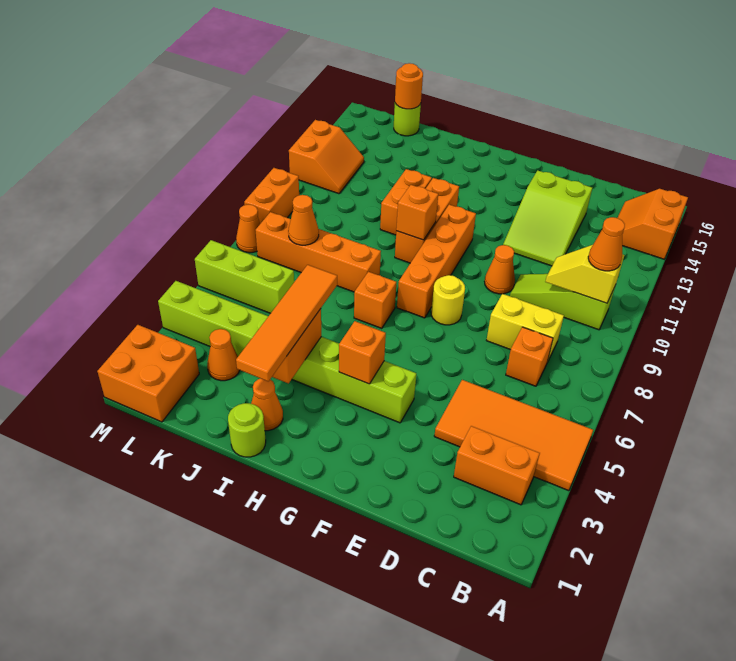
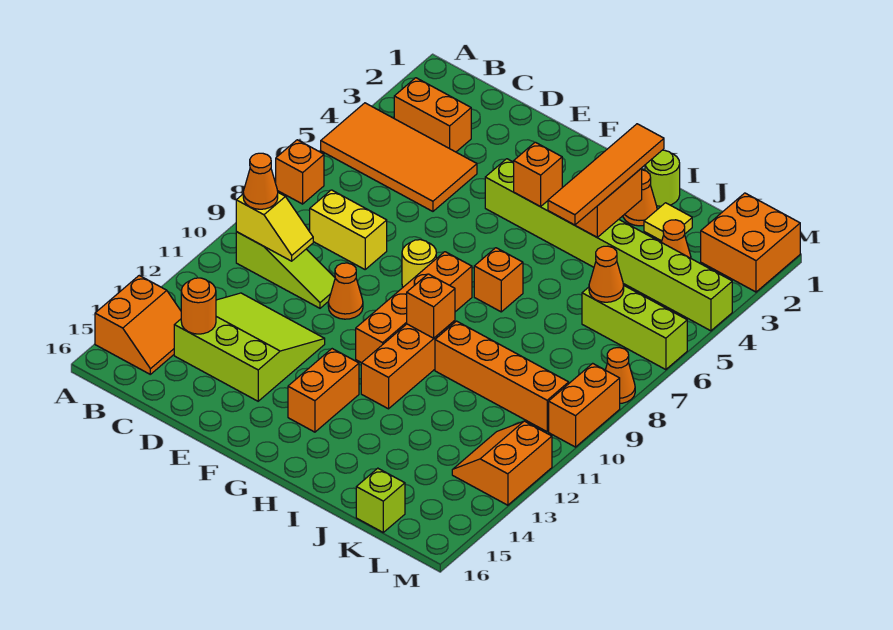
orange 1x1 brick [506,327,553,386] -> orange 1x1 brick moved to [276,140,324,204]
lime 2x3 slope [503,170,592,266] -> lime 3x3 slope [174,293,325,401]
orange 1x4 brick [256,212,381,292] -> orange 1x4 brick moved to [435,321,569,432]
orange 1x2 brick [380,169,432,235] -> orange 1x2 brick moved to [288,349,359,432]
none -> yellow 1x1 tile [644,203,692,241]
orange 1x1 cone [288,195,319,245] -> orange 1x1 cone moved to [589,246,624,302]
lime 1x1 round brick [394,103,421,136] -> lime 1x1 brick [356,468,405,532]
orange 1x1 round brick [395,63,423,109] -> orange 1x1 round brick moved to [181,278,216,334]

